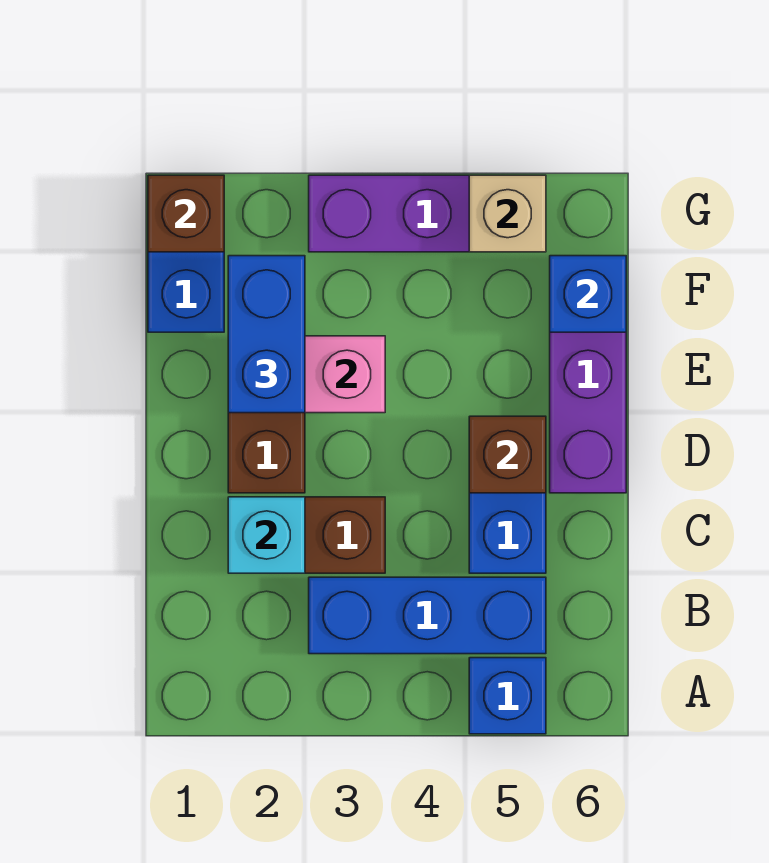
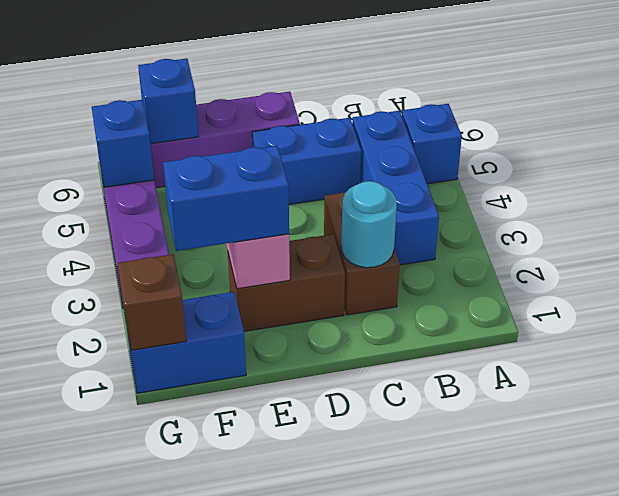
cyan 1x1 brick [228,497,305,573] -> cyan 1x1 round brick [341,181,397,268]
brown 1x1 brick [469,416,546,493] -> none
tan 1x1 brick [469,175,546,252] -> blue 1x1 brick [92,100,154,187]

